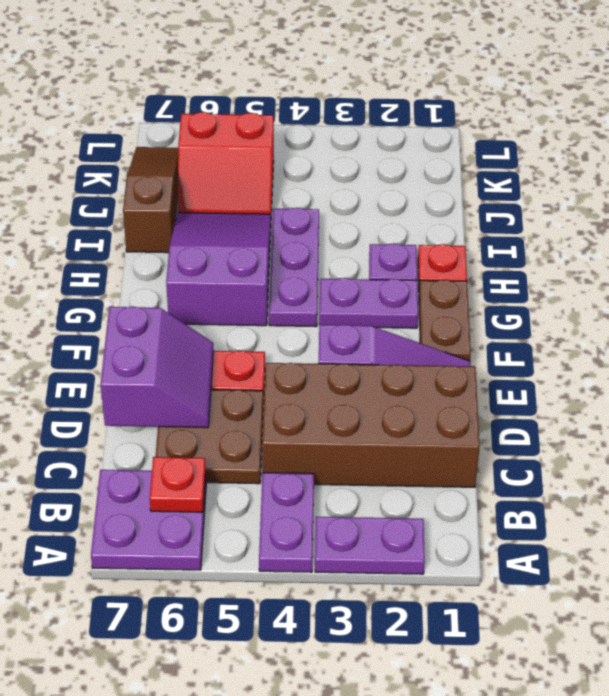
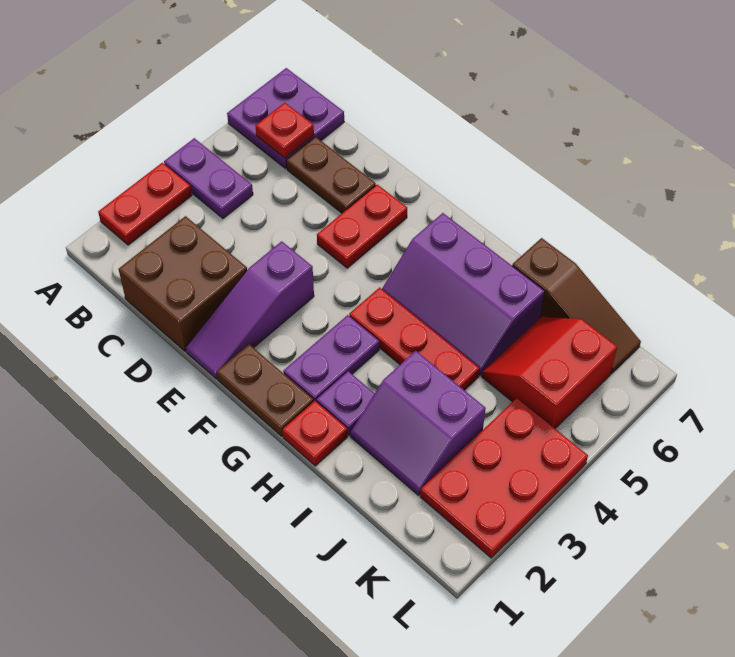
purple 1x2 plate [315,517,425,574] -> red 1x2 plate [98,163,192,245]
brown 2x4 brick [262,363,480,487] -> brown 2x2 brick [119,216,247,351]
brown 2x2 plate [155,390,264,484] -> brown 1x2 plate [286,137,376,213]
purple 2x2 slope [101,306,214,428] -> purple 2x2 slope moved to [351,351,486,495]
purple 1x3 plate [269,208,319,327] -> red 1x3 plate [349,287,480,390]
purple 2x3 slope [166,213,271,326] -> purple 2x3 slope turned to [382,213,545,375]
none -> red 2x3 plate [420,398,588,558]

